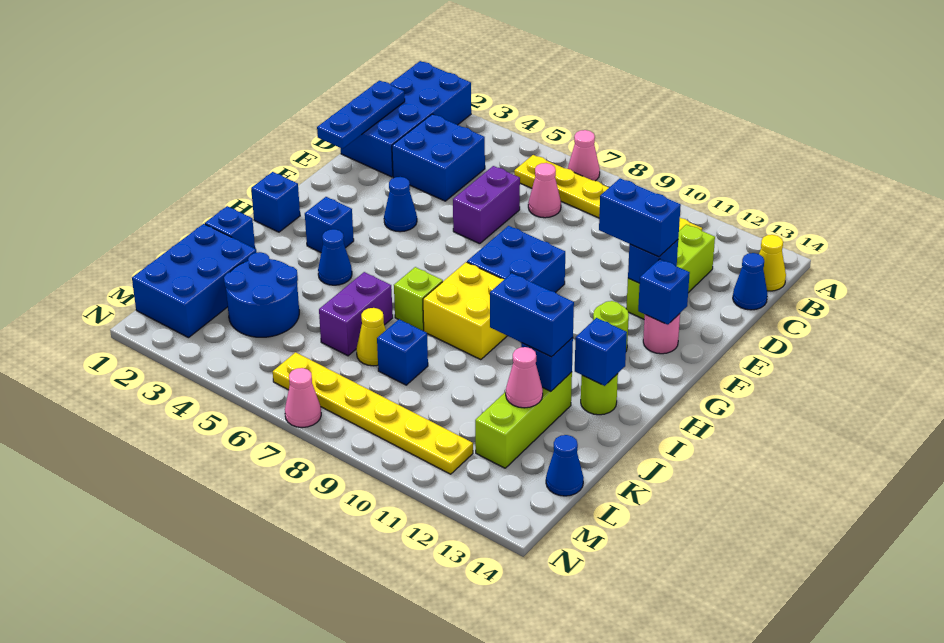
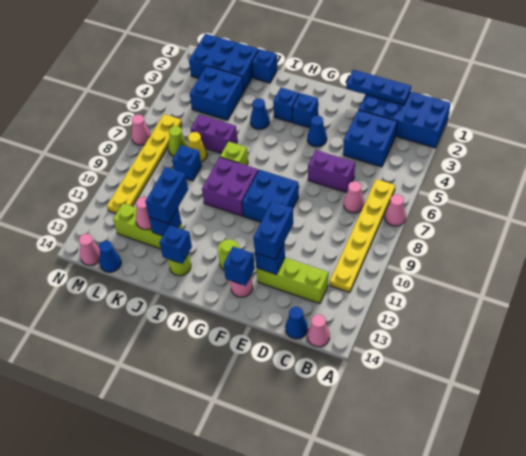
yellow 1x1 cone [759,235,786,291] -> pink 1x1 cone [307,314,330,347]
blue 1x1 brick [251,172,300,232] -> blue 1x1 brick moved to [292,93,318,128]
yellow 2x2 brick [423,262,507,360] -> purple 2x2 brick [202,157,258,216]
blue 2x2 round brick [224,252,299,337] -> blue 2x2 brick [190,66,244,120]
none -> lime 1x1 cone [168,126,188,156]
none -> pink 1x1 cone [79,234,100,265]

